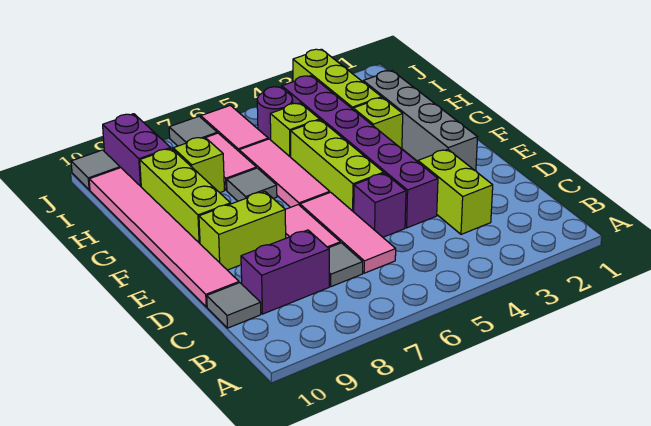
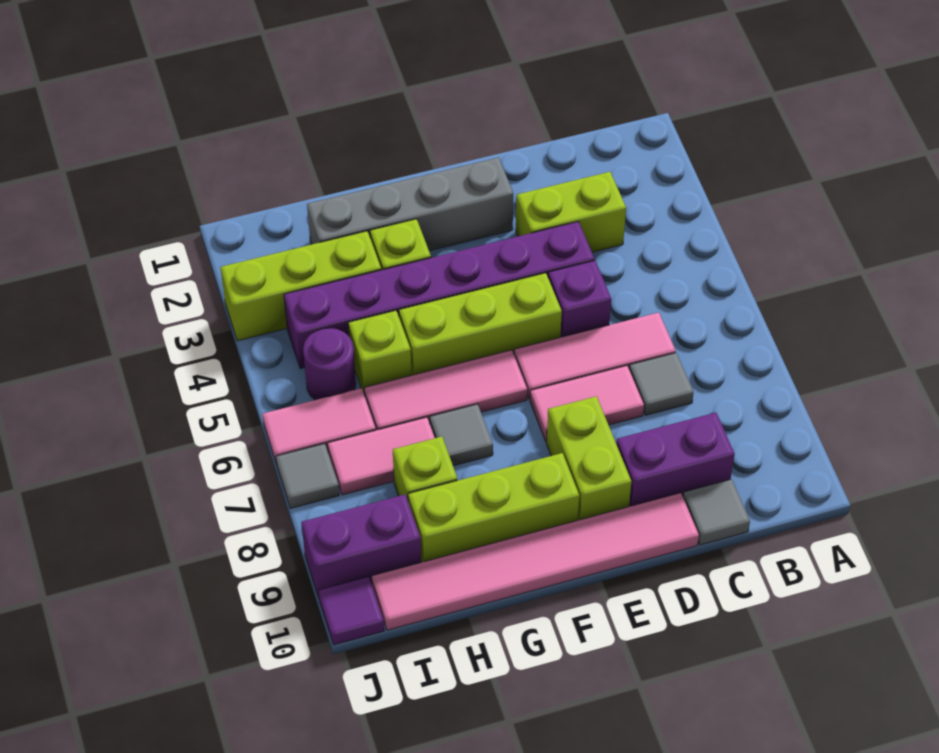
purple 1x2 brick [241,230,329,314] -> purple 1x2 brick turned to [616,413,735,507]
grey 1x1 tile [71,150,120,190] -> purple 1x1 tile [318,577,384,645]

